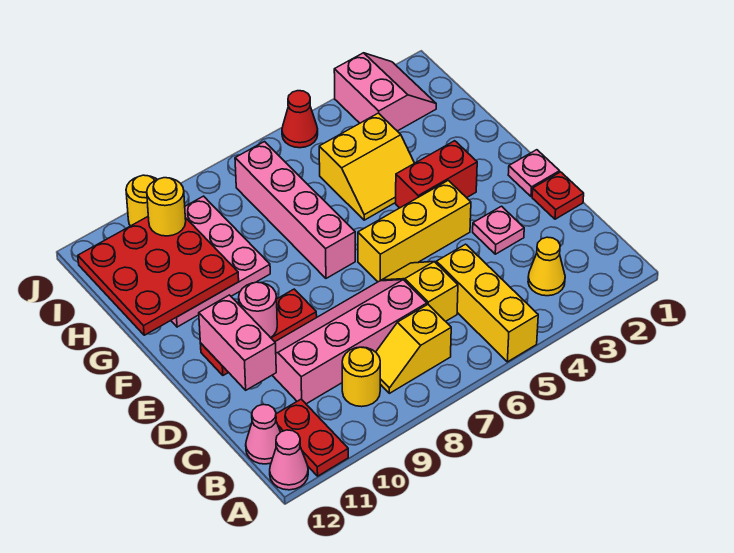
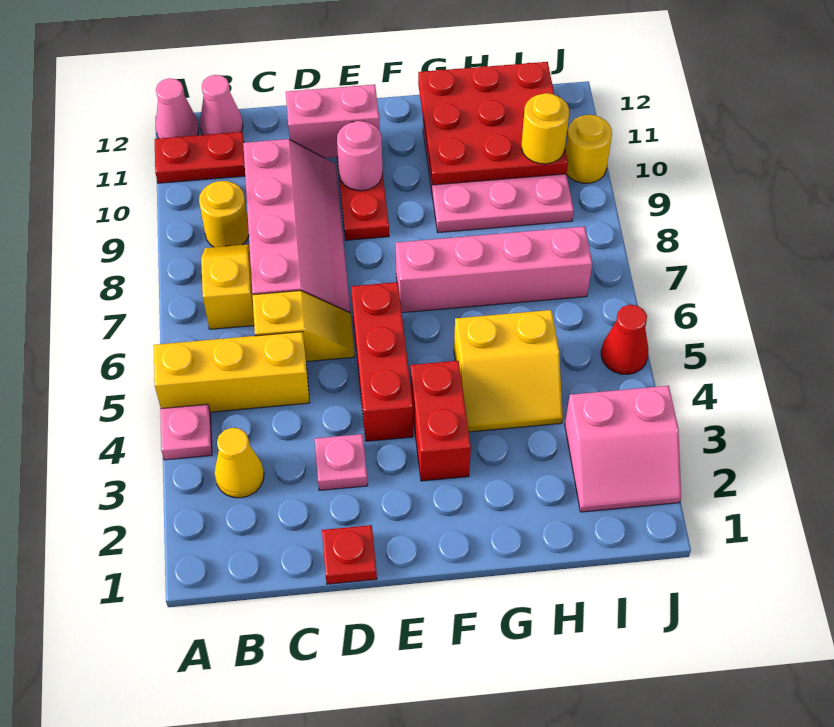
pink 1x1 plate [508,150,560,197] -> pink 1x1 plate moved to [160,404,212,460]
yellow 1x3 brick [358,180,471,282] -> red 1x3 brick [351,282,413,441]
yellow 2x2 slope [319,113,414,220] -> yellow 2x2 slope turned to [454,310,563,432]

